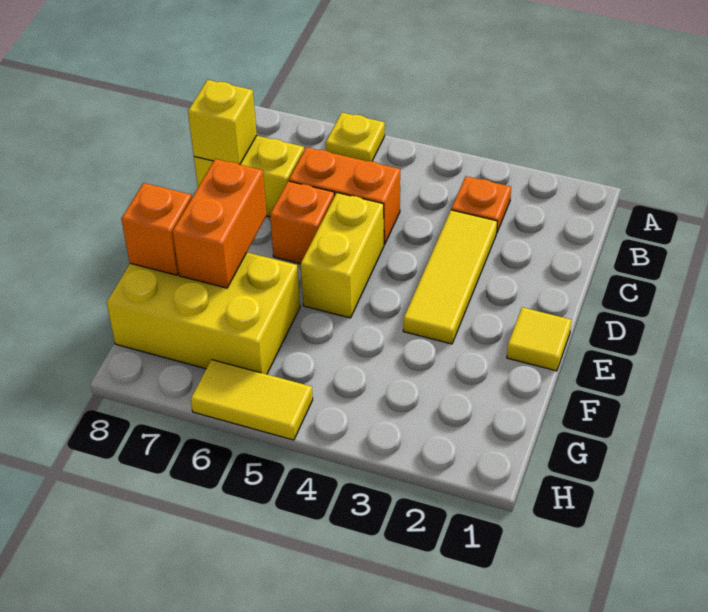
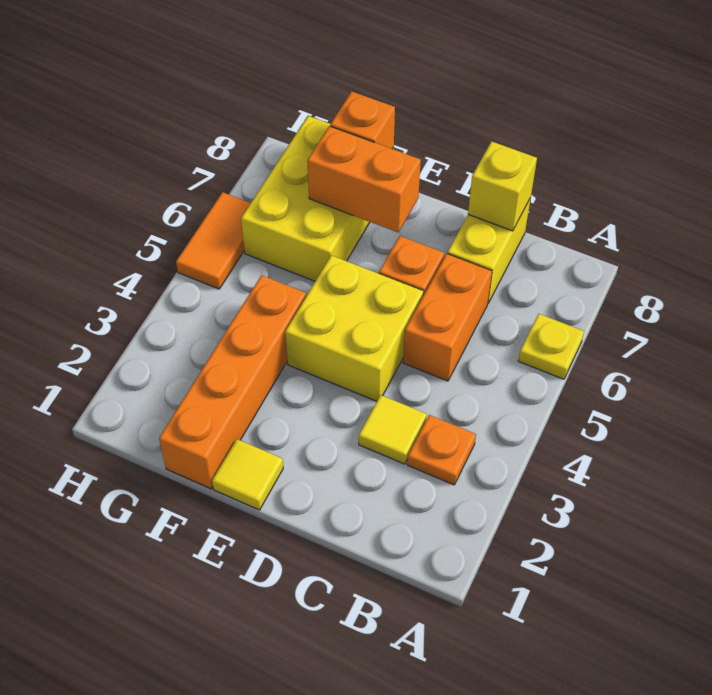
yellow 1x3 tile [403,210,497,344] -> yellow 1x1 tile [359,395,427,464]
yellow 1x2 brick [301,193,384,318] -> yellow 2x2 brick [285,255,423,401]
none -> orange 1x4 brick [159,275,306,489]
yellow 1x2 tile [191,360,313,440] -> orange 1x2 tile [176,192,250,289]

